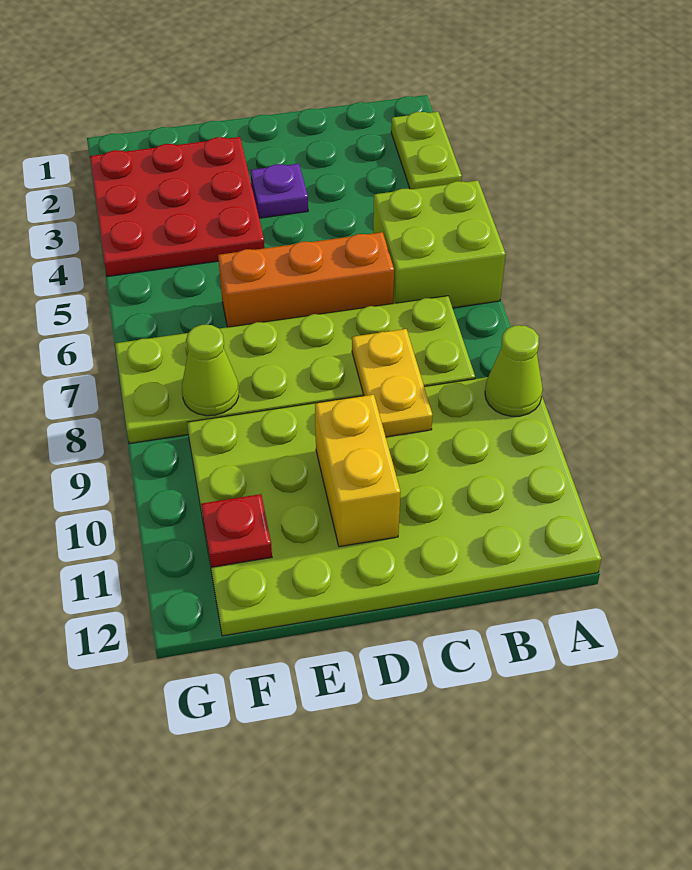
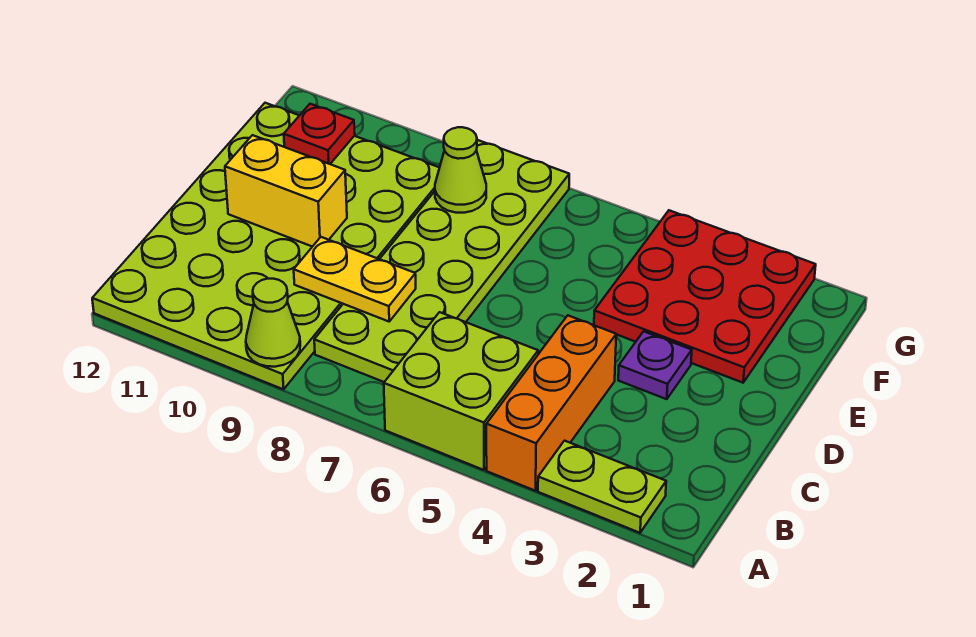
orange 1x3 brick [218,232,394,327] -> orange 1x3 brick moved to [486,316,616,491]

